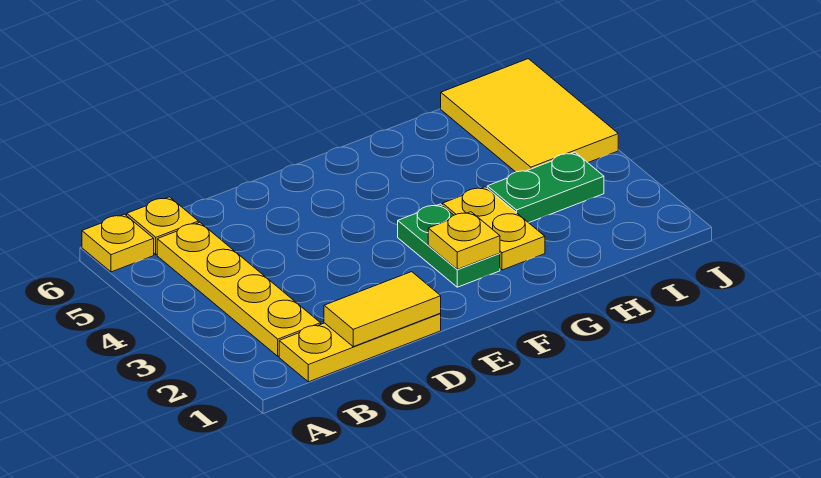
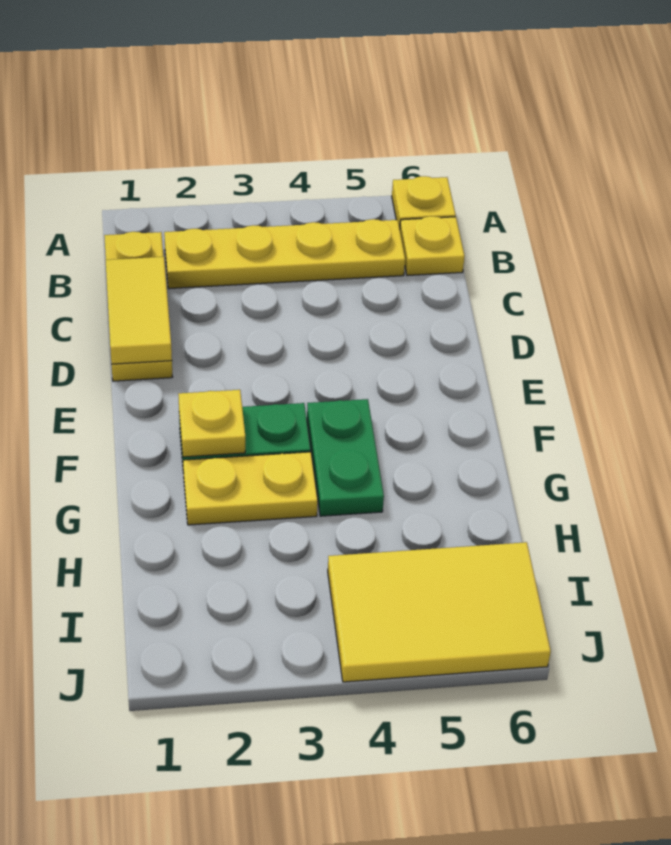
green 1x2 plate [487,152,604,223] -> green 1x2 plate moved to [307,399,384,516]

